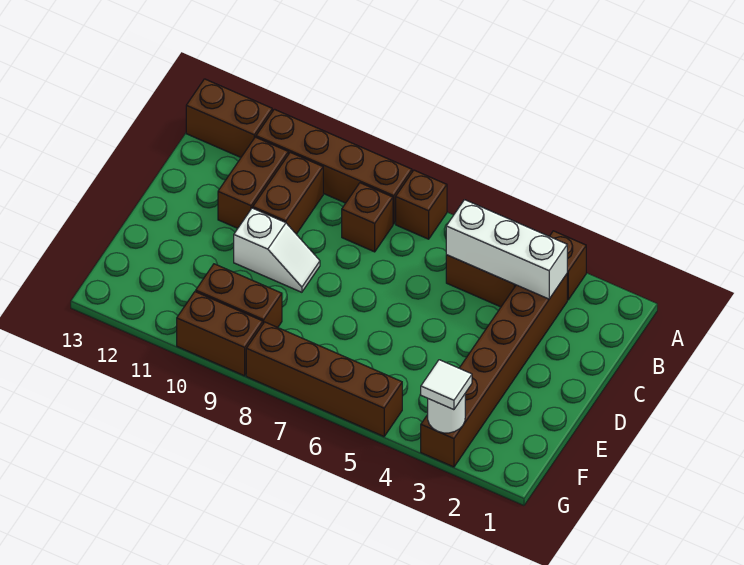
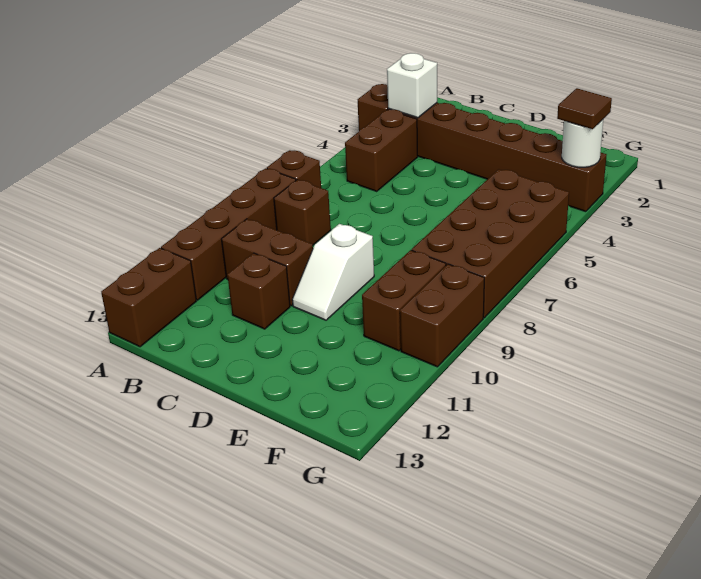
white 1x3 brick [446,200,567,299] -> white 1x1 brick [387,53,437,118]
brown 1x2 brick [218,137,288,228] -> brown 1x1 brick [227,253,290,329]
white 1x2 slope [234,208,320,292] -> white 1x2 slope turned to [292,224,374,320]
white 1x1 tile [421,360,472,410] -> brown 1x1 tile [557,88,612,129]
brown 1x4 brick [246,322,402,437] -> brown 2x4 brick [412,169,569,318]

